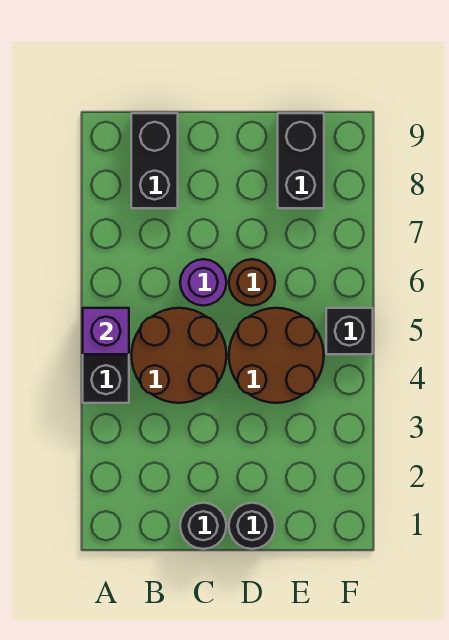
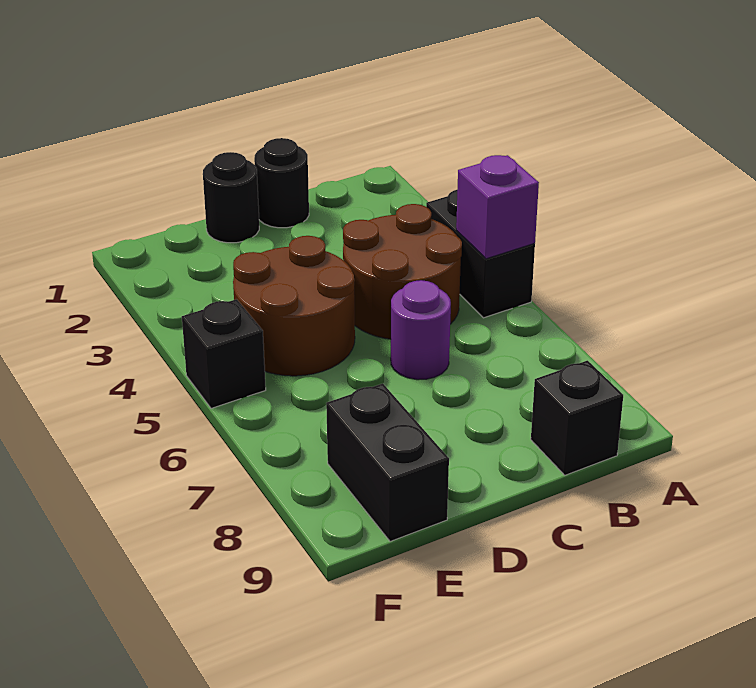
black 1x2 brick [131,113,178,208] -> black 1x1 brick [531,361,623,475]
brown 1x1 round brick [229,259,275,306] -> none

